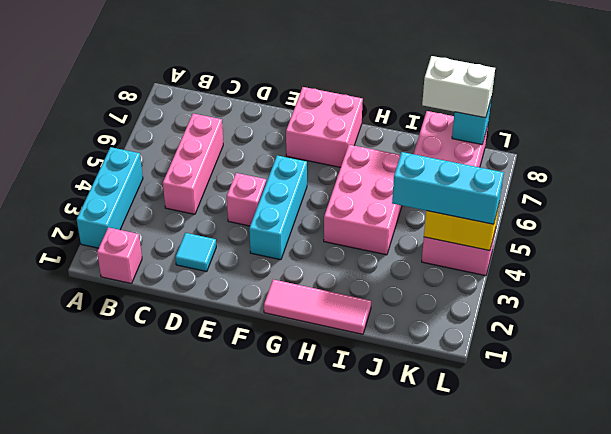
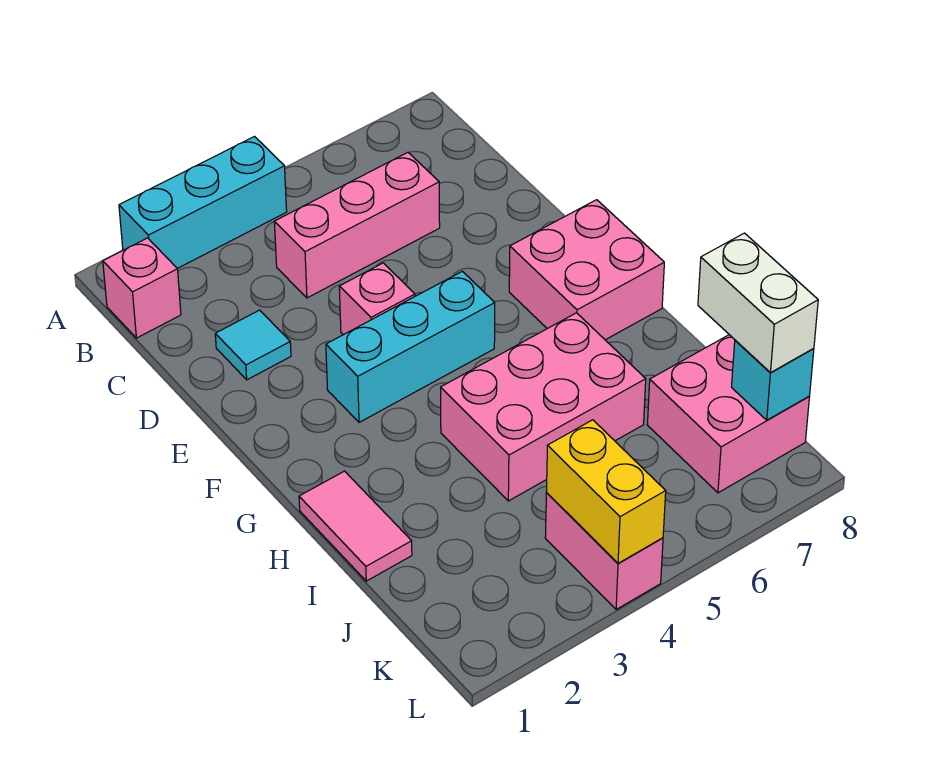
pink 1x3 tile [264,279,371,334] -> pink 1x2 tile [299,471,412,581]
cyan 1x3 brick [392,152,504,224] -> none

